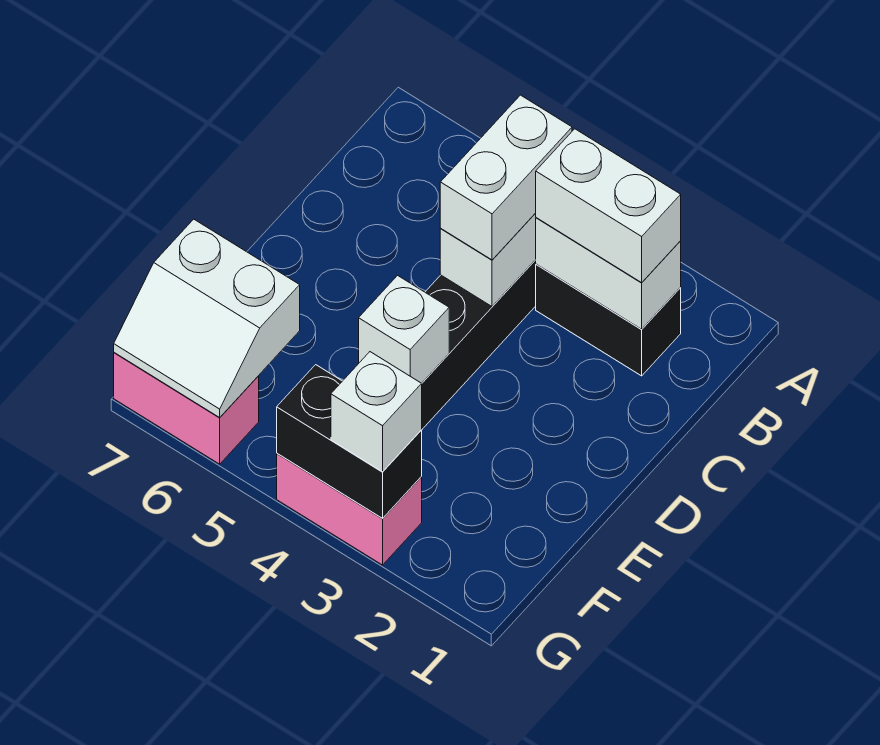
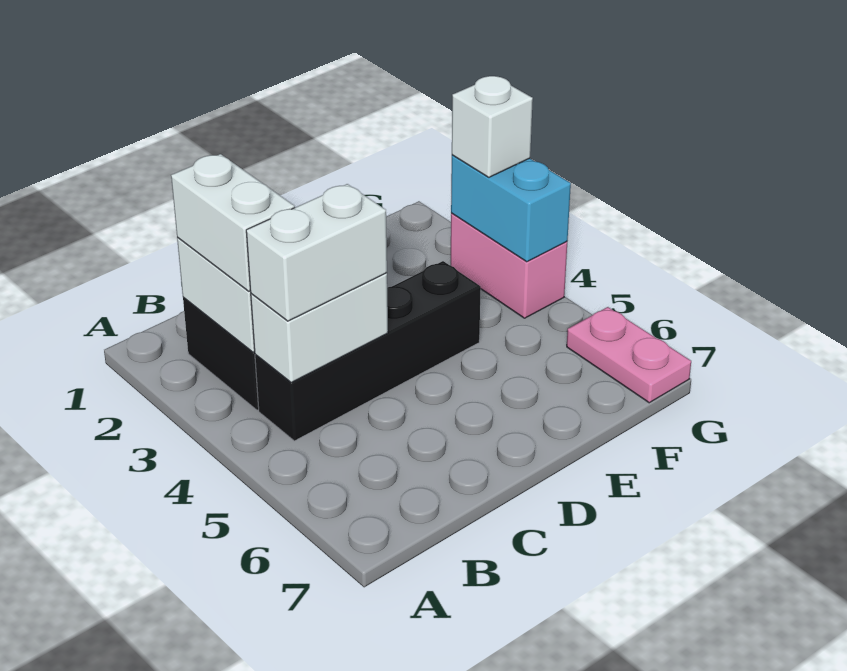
white 1x1 brick [359,276,449,383] -> none
white 2x2 slope [114,219,300,417] -> none
black 1x2 brick [277,365,422,518] -> cyan 1x2 brick [451,155,571,262]
pink 1x2 brick [114,353,259,464] -> pink 1x2 plate [567,307,691,403]

